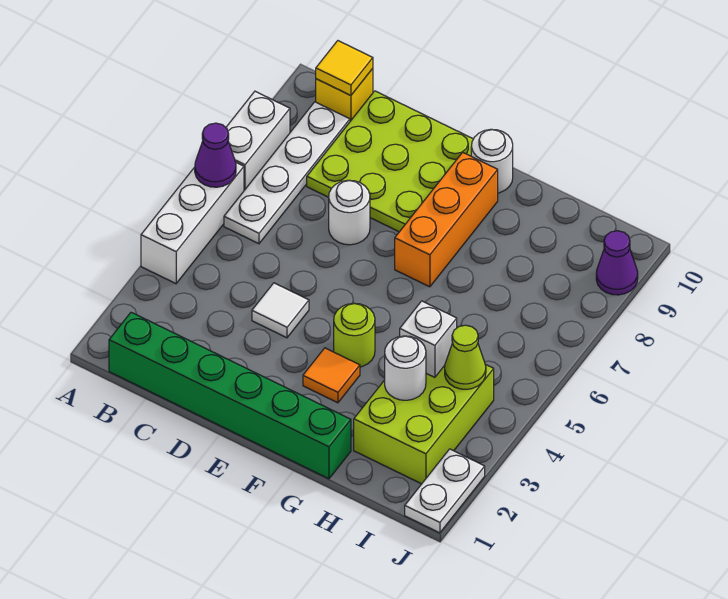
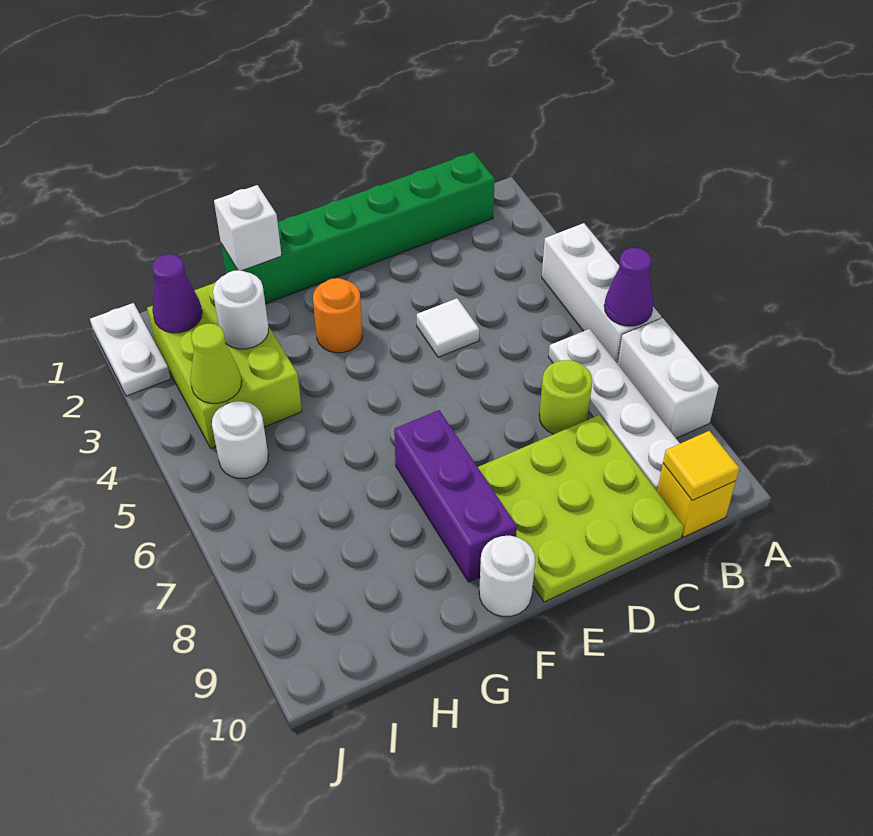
white 1x1 round brick [329,180,370,245] -> white 1x1 round brick moved to [212,401,268,478]
orange 1x1 tile [303,348,360,403] -> orange 1x1 round brick [313,278,362,353]
lime 1x1 round brick [334,303,375,367] -> lime 1x1 round brick moved to [539,360,592,434]
orange 1x3 brick [395,152,498,287] -> purple 1x3 brick [394,410,517,582]
white 1x1 brick [400,301,457,377] -> white 1x1 brick moved to [214,185,282,271]
purple 1x1 cone [596,231,638,295] -> purple 1x1 cone moved to [152,254,202,333]

